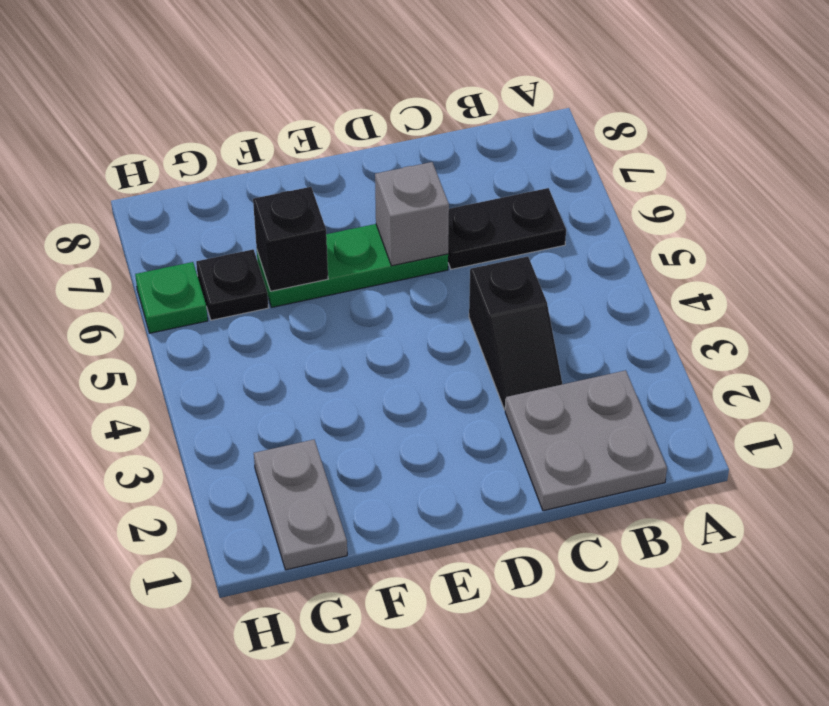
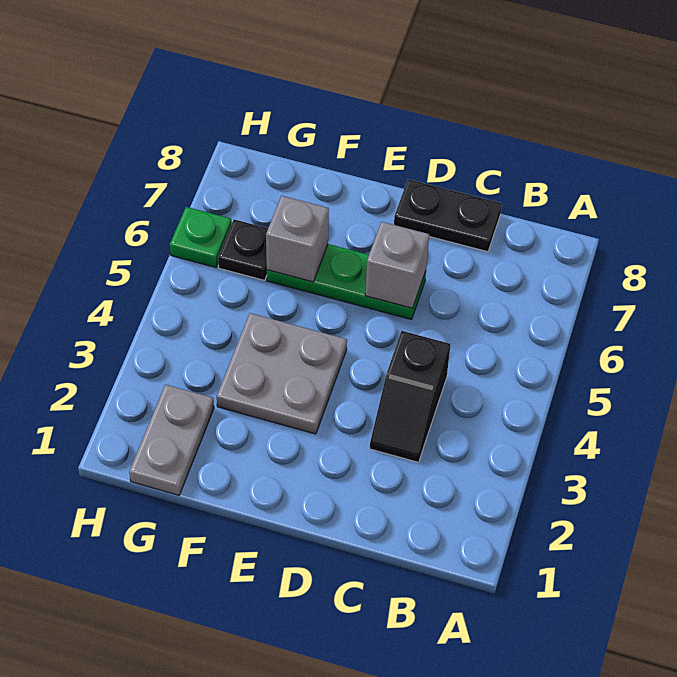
grey 2x2 plate [505,370,667,511] -> grey 2x2 plate moved to [217,313,347,434]
black 1x2 plate [448,188,566,269] -> black 1x2 plate moved to [394,179,502,252]
black 1x1 brick [253,187,328,291] -> grey 1x1 brick [266,196,329,282]

